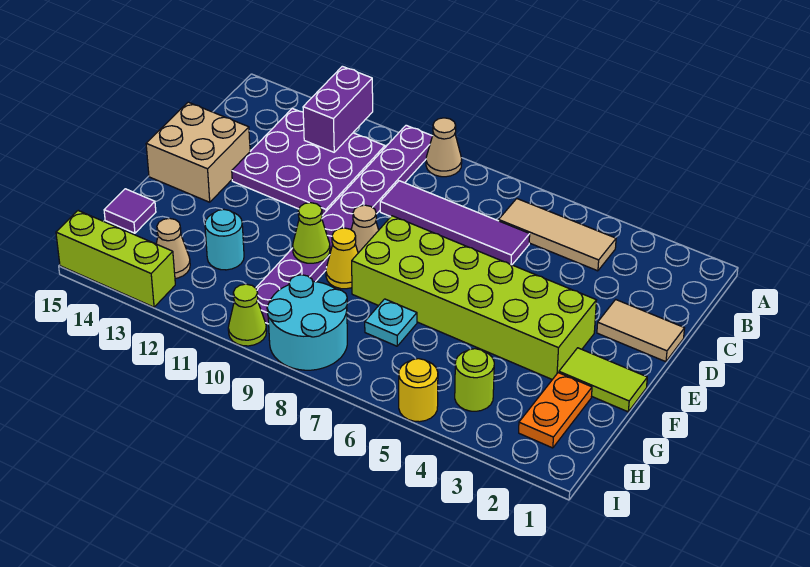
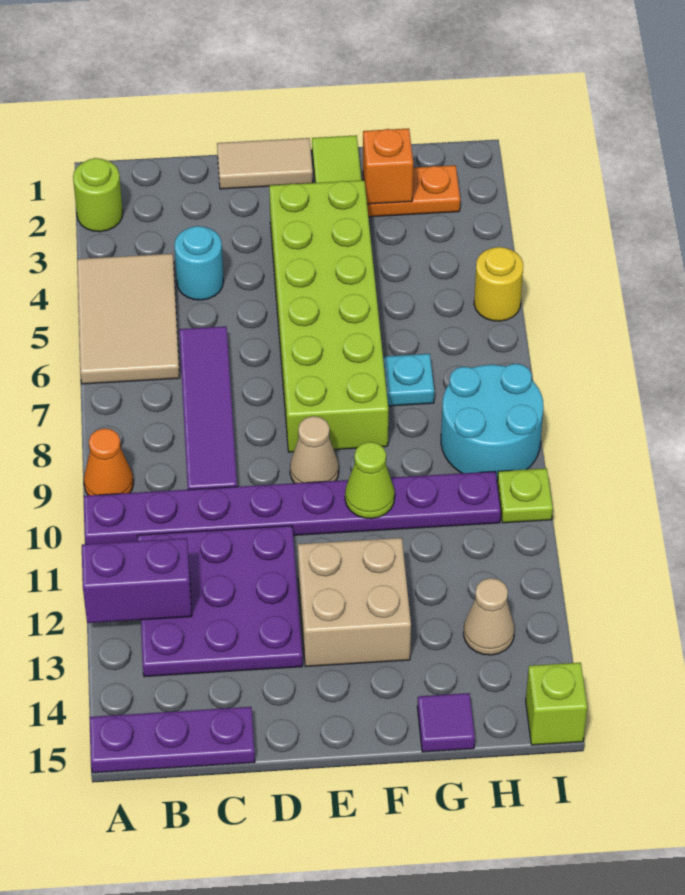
tan 1x1 cone [426,118,462,177] -> orange 1x1 cone [84,428,133,495]
none -> purple 1x3 plate [90,707,255,773]
tan 1x3 tile [499,199,616,271] -> tan 2x3 tile [77,254,180,384]
tan 1x2 tile [597,300,684,362] -> tan 1x2 tile turned to [217,138,313,189]
tan 2x2 brick [146,102,250,202] -> tan 2x2 brick moved to [298,538,411,667]
yellow 1x1 cone [326,228,358,289] -> none
none -> orange 1x1 brick [363,128,413,204]
cyan 1x1 round brick [205,210,244,270] -> cyan 1x1 round brick moved to [174,226,224,300]
lime 1x1 round brick [455,349,494,411] -> lime 1x1 round brick moved to [73,158,123,232]
lime 1x1 cone [228,284,267,346] -> lime 1x1 plate [497,468,553,523]
lime 1x3 brick [56,211,175,307] -> lime 1x1 brick [526,663,587,745]

